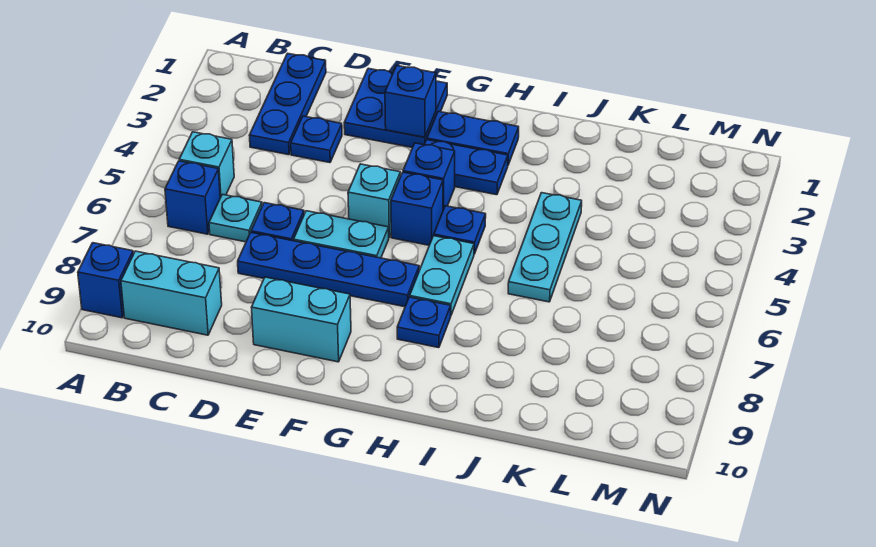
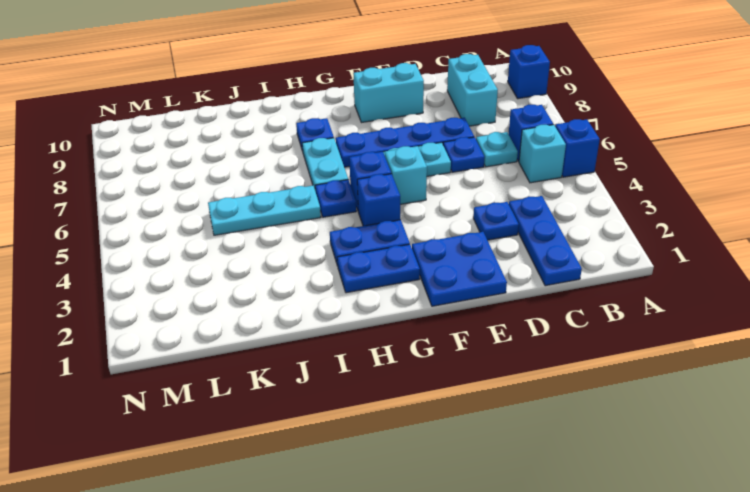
cyan 1x2 brick [121,251,222,335] -> cyan 1x2 brick turned to [447,54,498,126]
blue 1x1 brick [385,66,436,137] -> blue 1x1 brick moved to [555,119,600,177]
cyan 1x3 plate [508,193,582,302] -> cyan 1x3 plate turned to [208,186,321,235]

